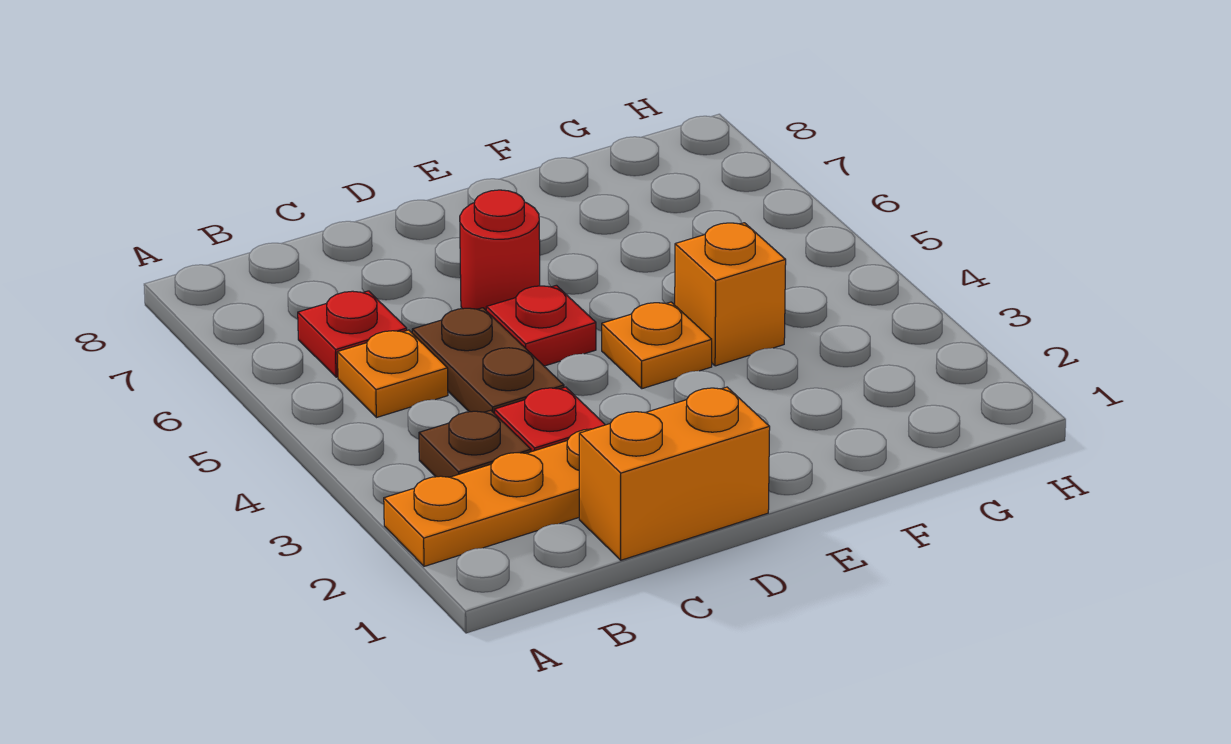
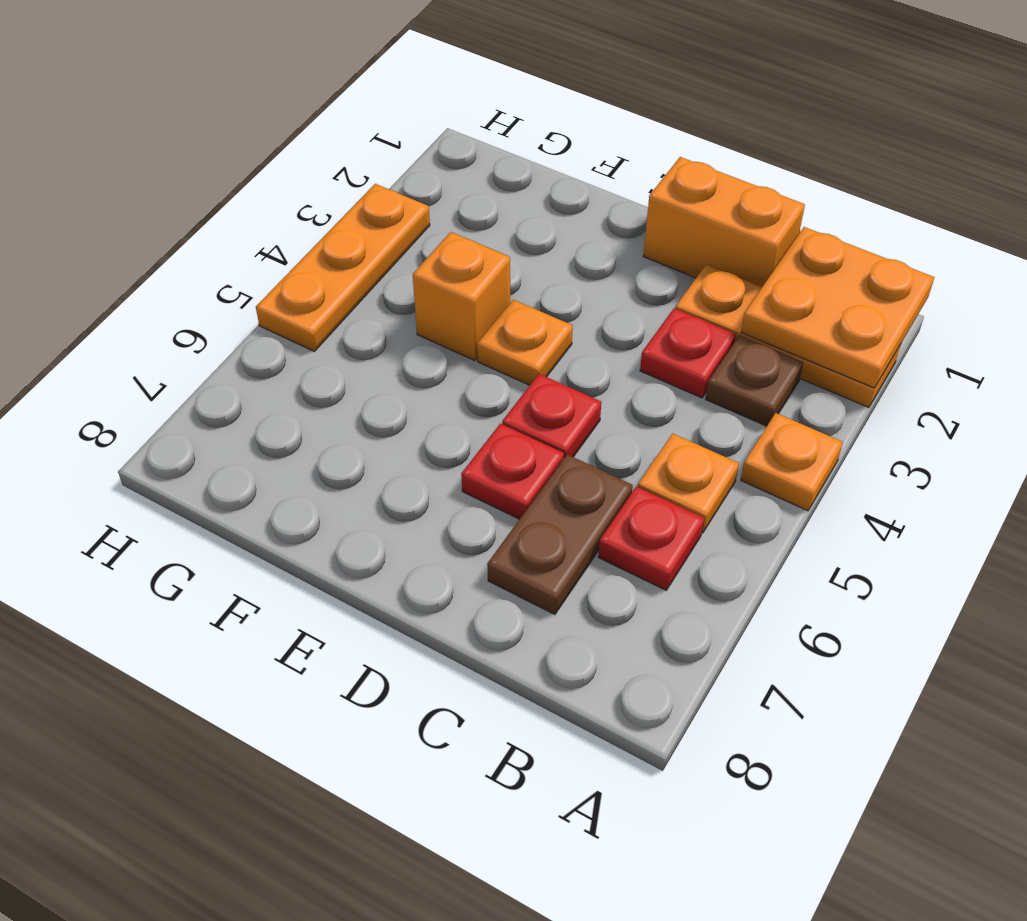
none -> orange 2x2 plate [741,227,934,388]
none -> orange 1x1 plate [741,413,843,511]
brown 1x2 plate [412,308,564,414] -> brown 1x2 plate moved to [487,455,633,615]
red 1x1 round brick [460,190,540,310] -> red 1x1 plate [461,423,564,519]
none -> orange 1x3 plate [256,184,430,351]

